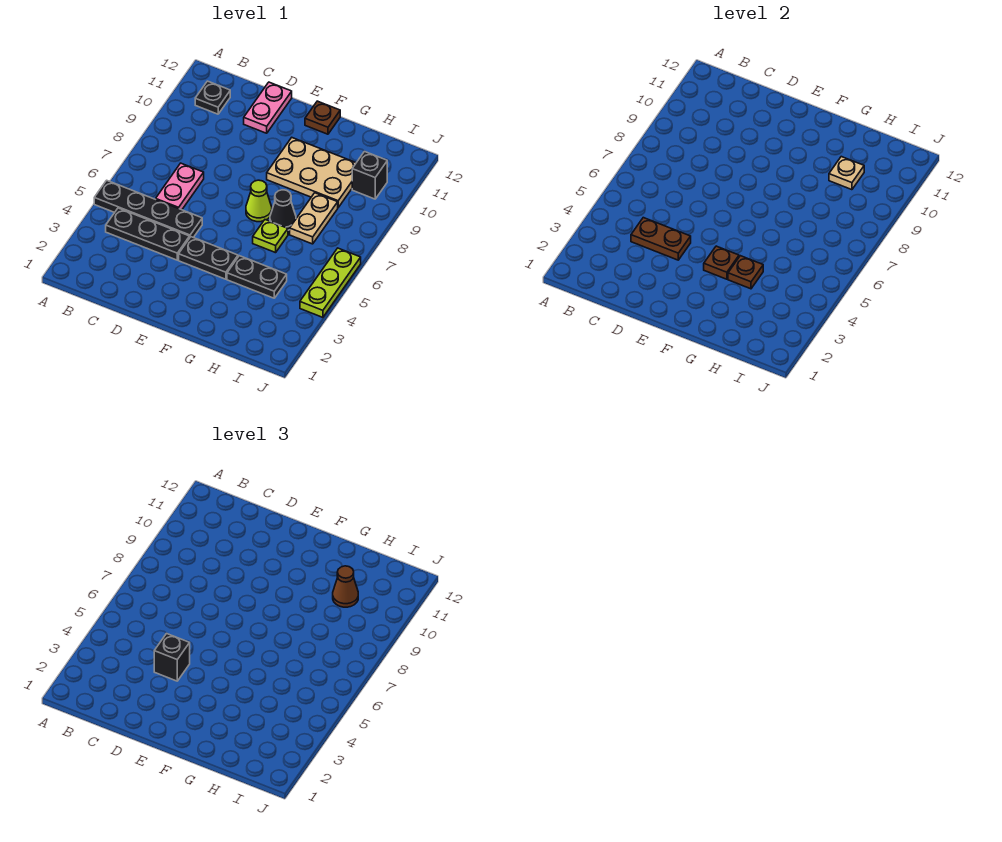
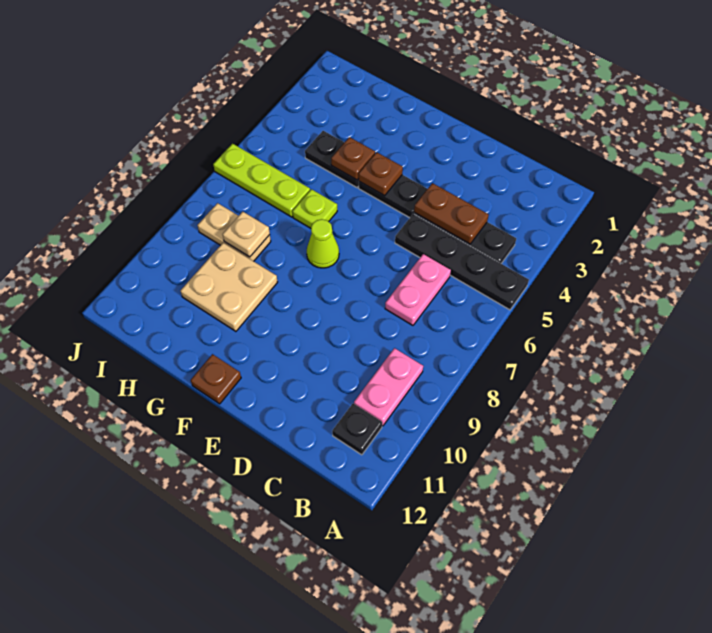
black 1x1 brick [154,633,190,681] -> none
pink 1x2 plate [244,82,292,133] -> pink 1x2 plate moved to [354,348,423,426]
tan 2x3 plate [267,138,356,207] -> tan 2x2 plate [180,243,277,331]
black 1x1 cone [270,190,296,230] -> none
tan 1x2 plate [290,193,338,244] -> tan 1x2 plate turned to [197,203,271,261]
tan 1x1 plate [829,157,864,190] -> tan 1x1 plate moved to [223,212,270,257]
brown 1x1 cone [333,566,358,607] -> none
black 1x1 brick [352,151,387,199] -> none
lime 1x3 plate [300,248,361,317] -> lime 1x3 plate turned to [213,144,310,217]

